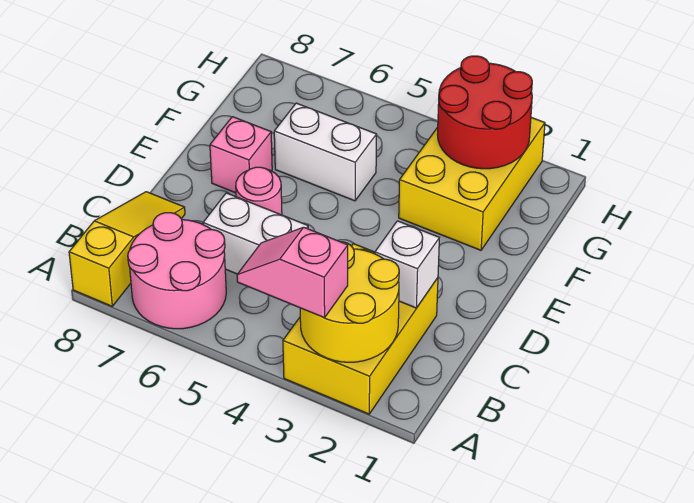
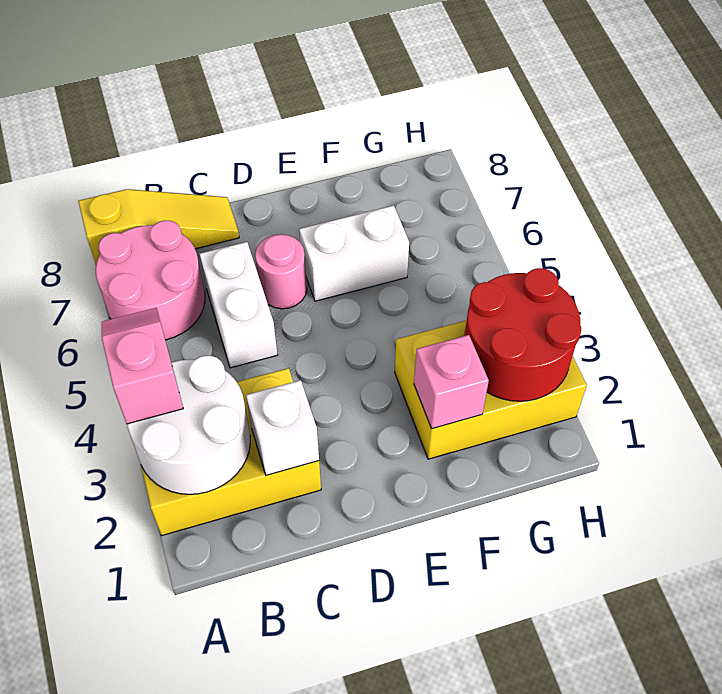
yellow 2x2 round brick [300,242,399,362] -> white 2x2 round brick [127,355,250,494]
pink 1x1 brick [210,117,272,193] -> pink 1x1 brick moved to [414,335,489,429]
white 1x2 brick [274,103,377,201] -> white 1x2 brick turned to [299,205,409,301]

